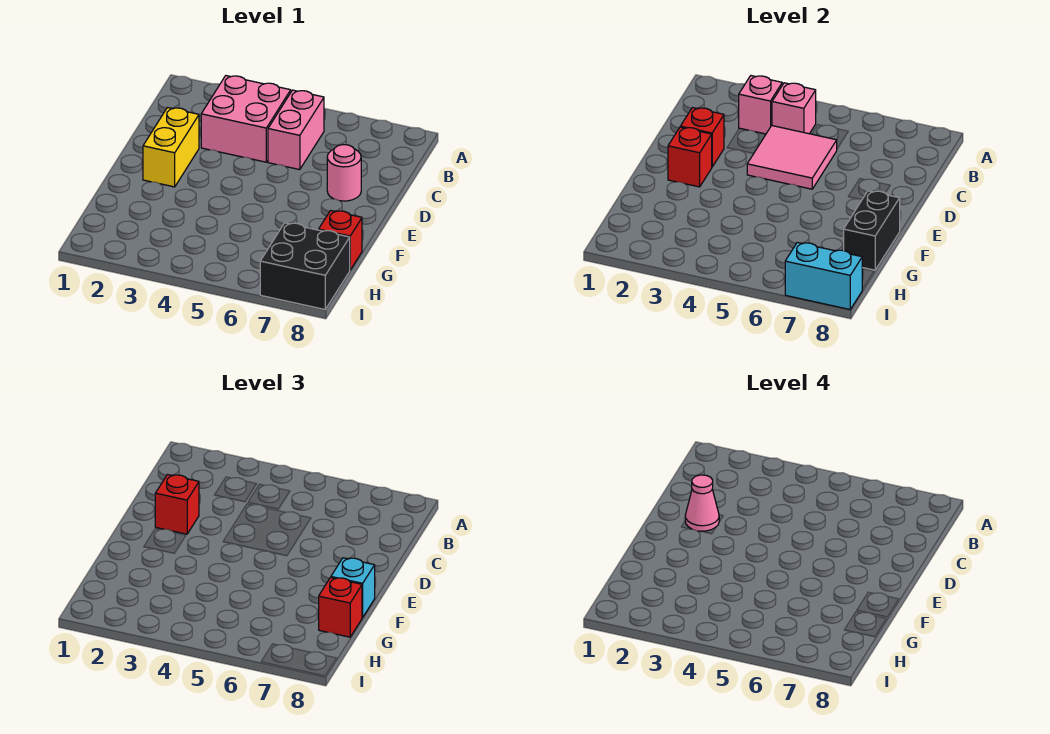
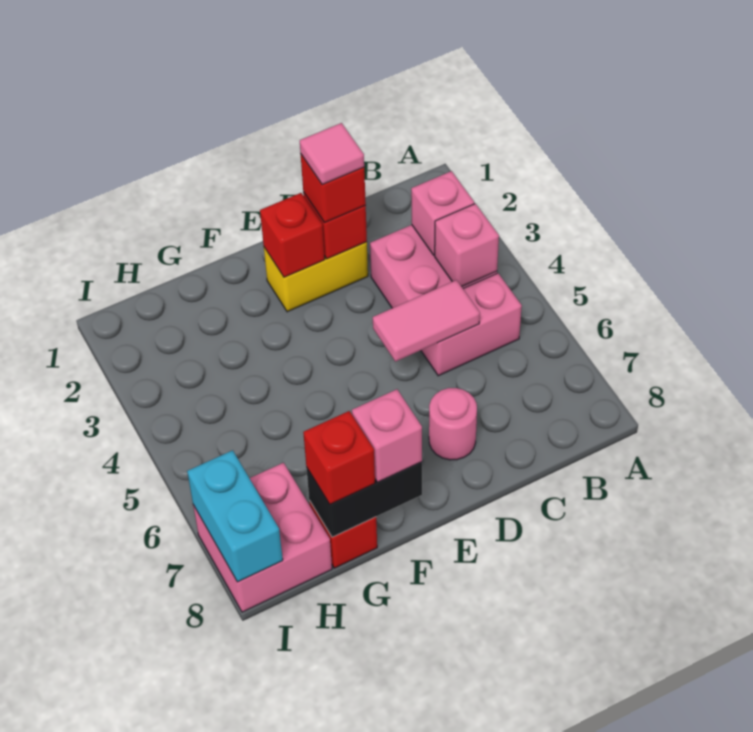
pink 2x2 tile [747,126,837,189] -> pink 1x2 tile [373,280,480,361]
pink 1x1 cone [685,475,719,531] -> pink 1x1 tile [300,123,364,185]
cyan 1x1 brick [331,558,375,618] -> pink 1x1 brick [352,389,422,482]
black 2x2 brick [260,223,350,309] -> pink 2x2 brick [193,463,332,612]

